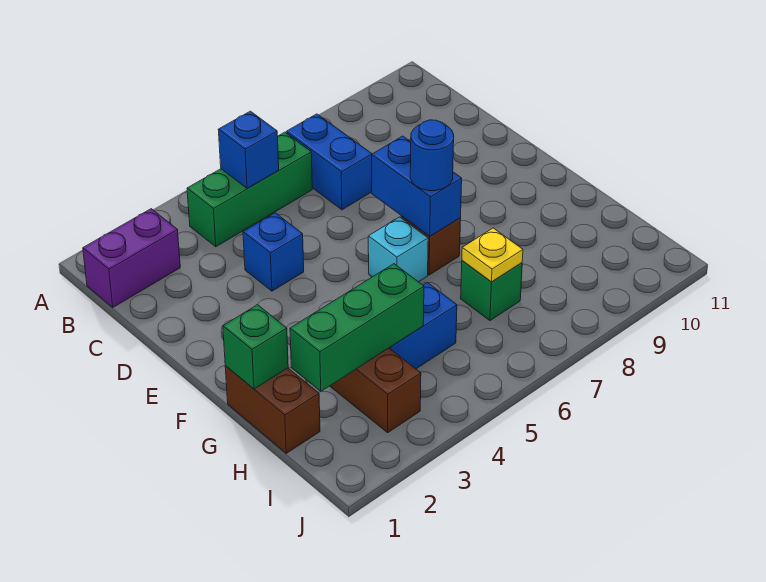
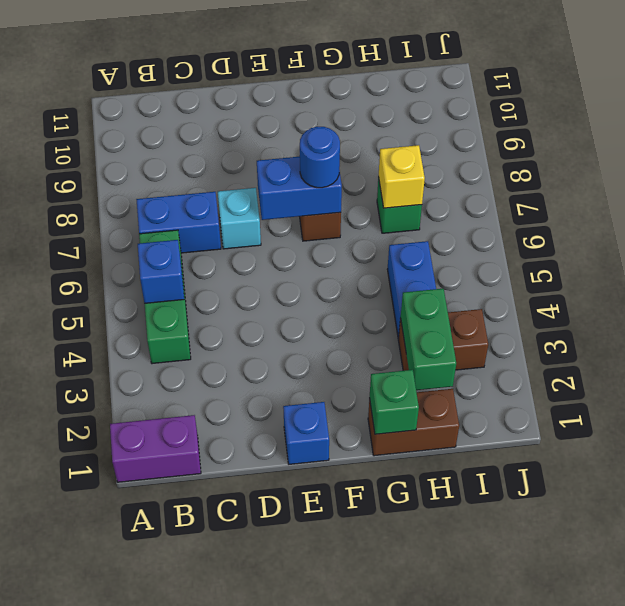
purple 1x2 brick [83,209,180,307] -> purple 1x2 brick turned to [110,415,201,482]
blue 1x1 brick [243,213,304,291] -> blue 1x1 brick moved to [283,402,329,464]
cyan 1x1 brick [368,217,428,282] -> cyan 1x1 brick moved to [218,188,261,249]
green 1x3 brick [290,264,424,391] -> green 1x2 brick [400,289,456,390]
yellow 1x1 plate [462,228,523,282] -> yellow 1x1 brick [379,145,425,208]

